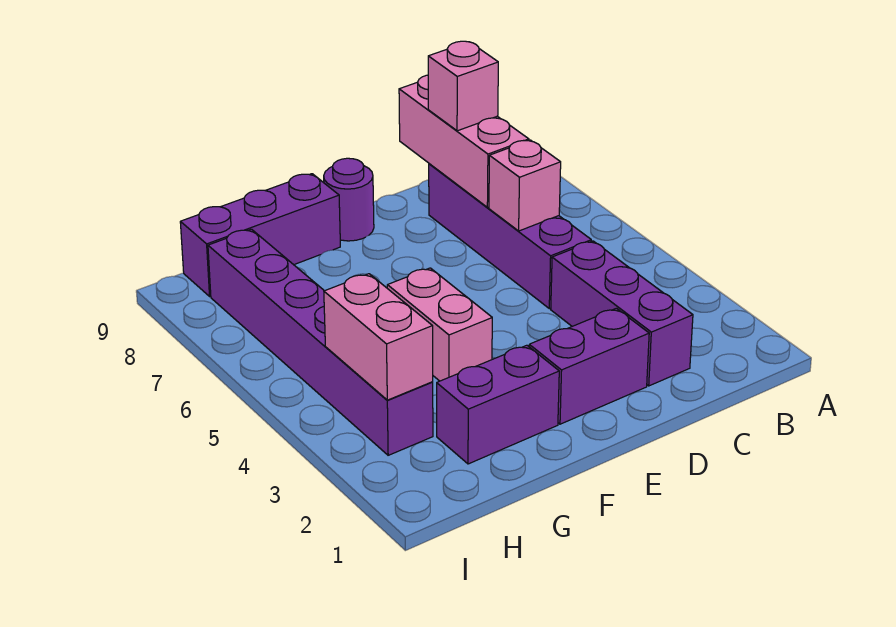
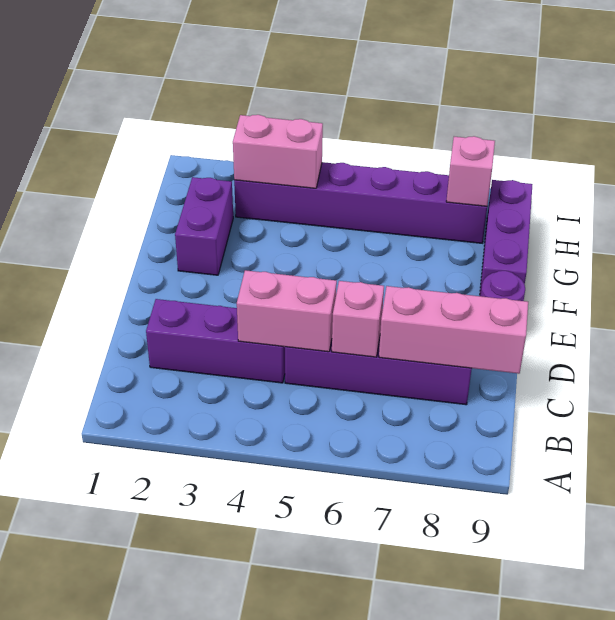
pink 1x1 brick [428,41,498,131] -> pink 1x1 brick moved to [446,136,495,206]
purple 1x2 brick [529,308,649,424] -> none
pink 1x2 brick [387,268,492,381] -> pink 1x2 brick moved to [237,270,337,352]

